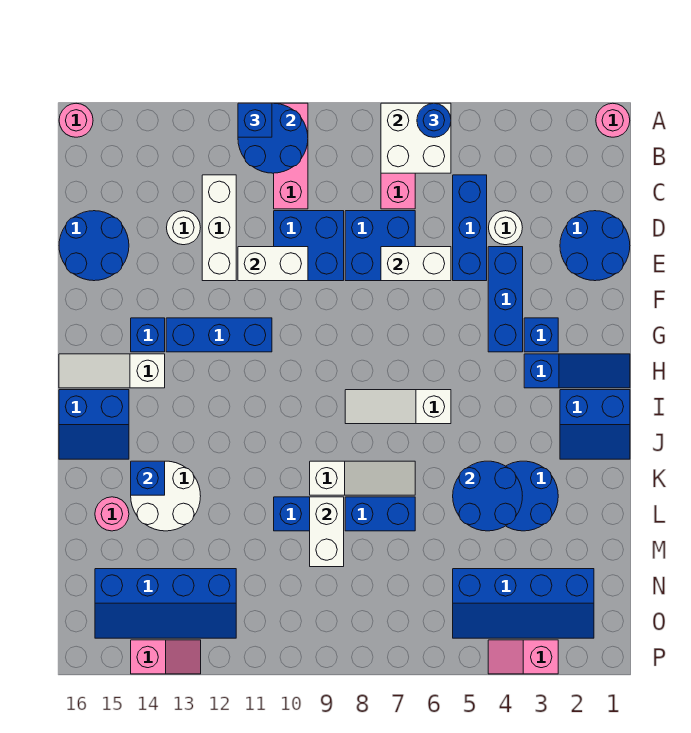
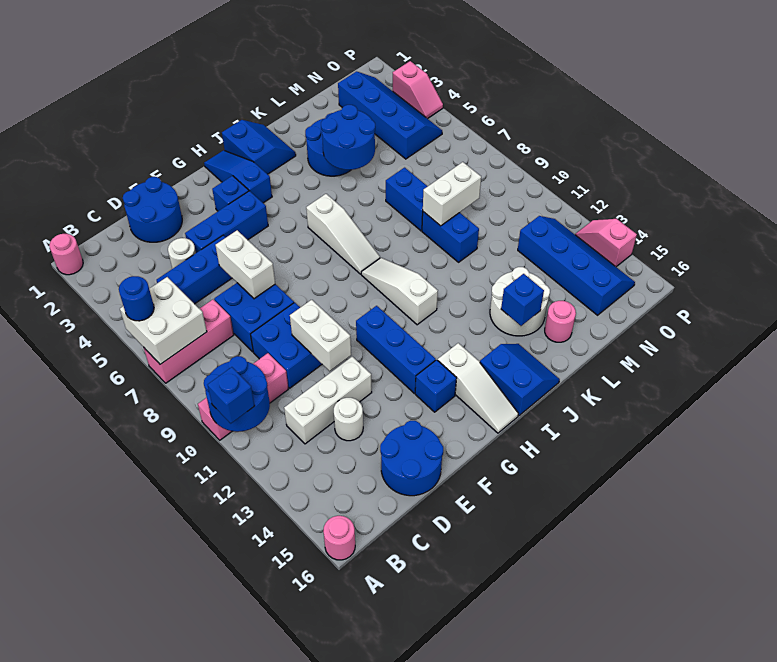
white 1x3 slope [310,461,415,495] -> white 1x3 slope moved to [361,258,438,325]

